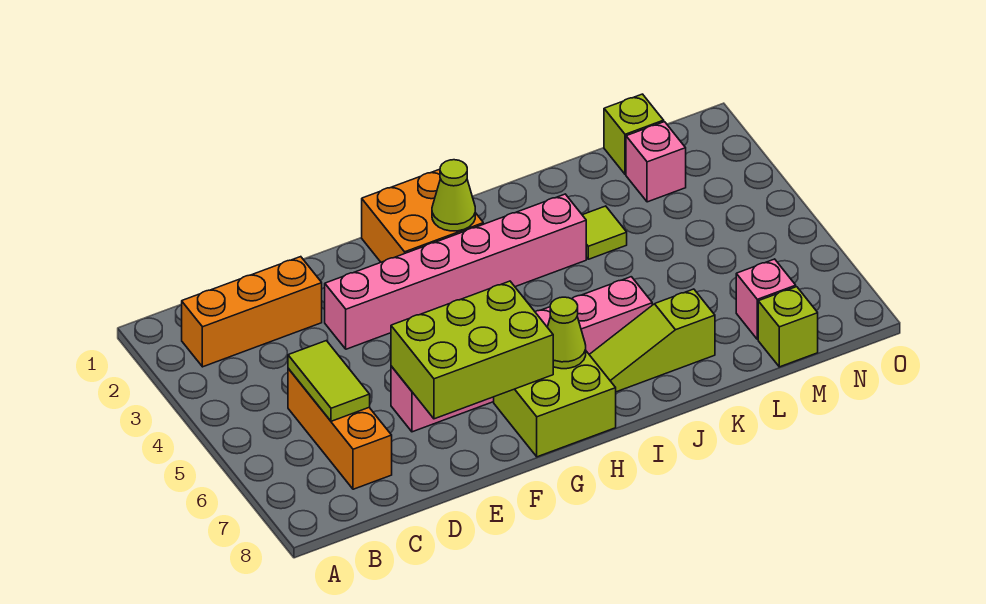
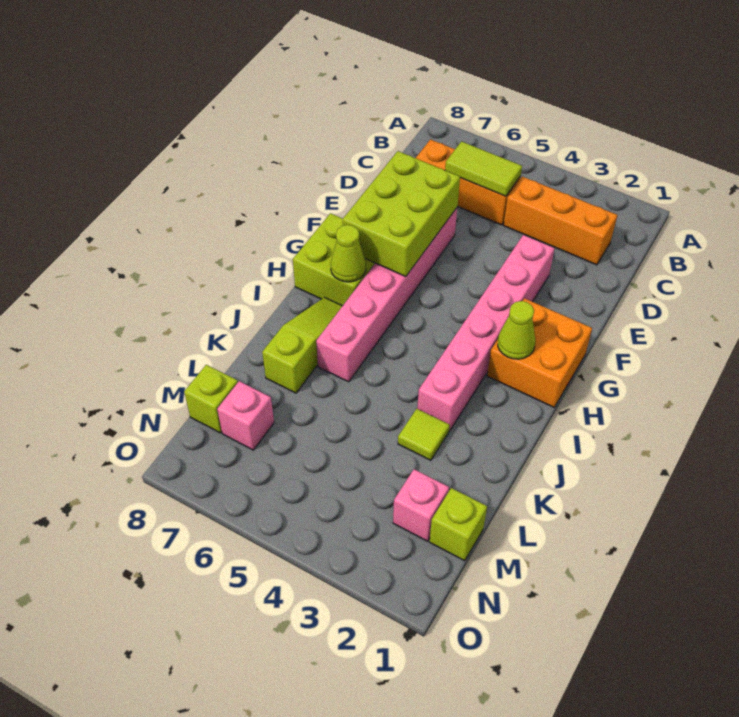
orange 1x3 brick [182,257,322,367] -> orange 1x3 brick turned to [503,177,617,265]

